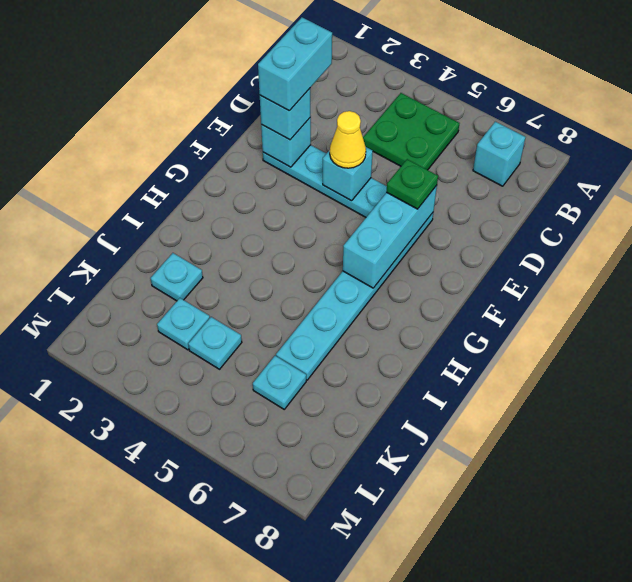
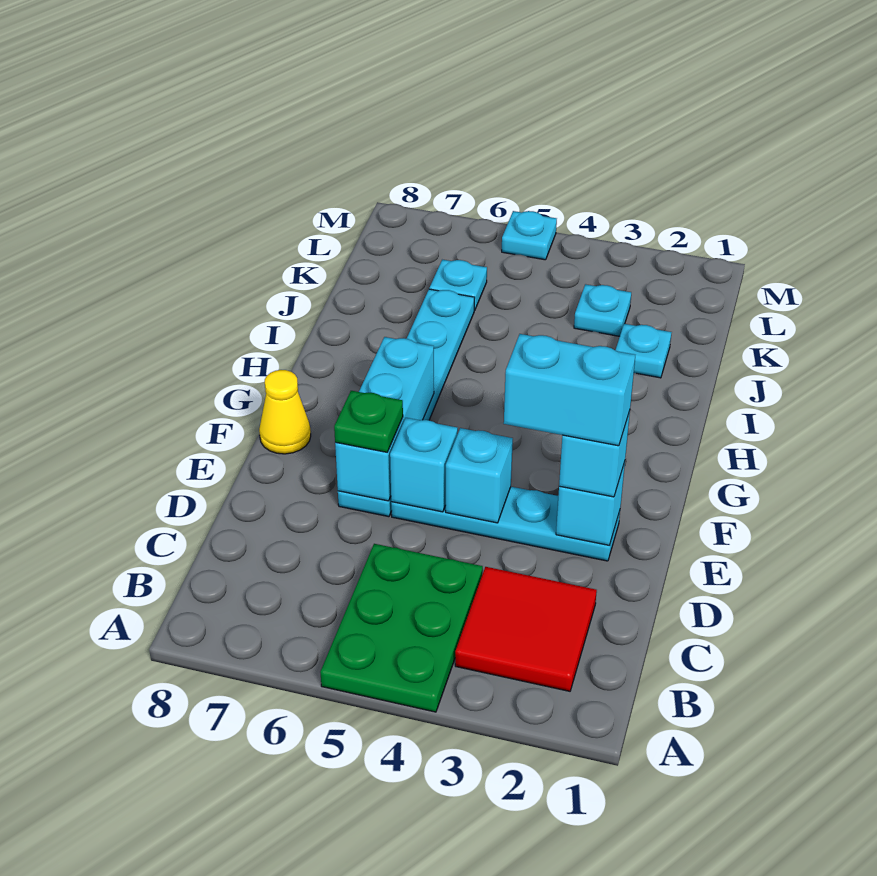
none -> red 2x2 tile [455,567,597,691]
green 2x2 plate [363,93,459,170] -> green 2x3 plate [320,544,483,712]
cyan 1x1 brick [473,121,525,186] -> cyan 1x1 brick moved to [390,418,458,512]
cyan 1x2 brick [258,17,332,111] -> cyan 1x2 brick turned to [504,334,635,446]
yellow 1x1 cone [330,111,366,168] -> yellow 1x1 cone moved to [259,370,311,454]
cyan 1x1 plate [188,317,242,369] -> cyan 1x1 plate moved to [502,211,557,260]

